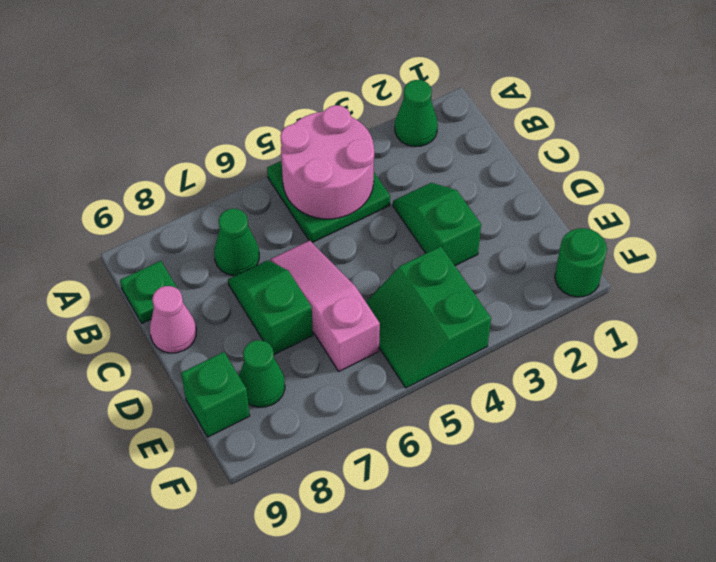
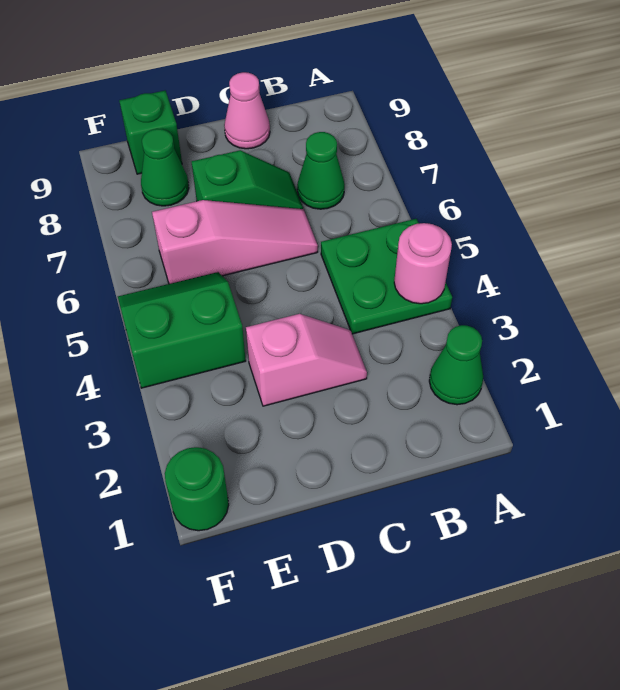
pink 2x2 round brick [281,105,374,219] -> pink 1x1 round brick [394,223,452,304]
green 1x1 plate [120,261,178,323] -> none
green 1x2 slope [393,183,481,266] -> pink 1x2 slope [246,314,367,406]

